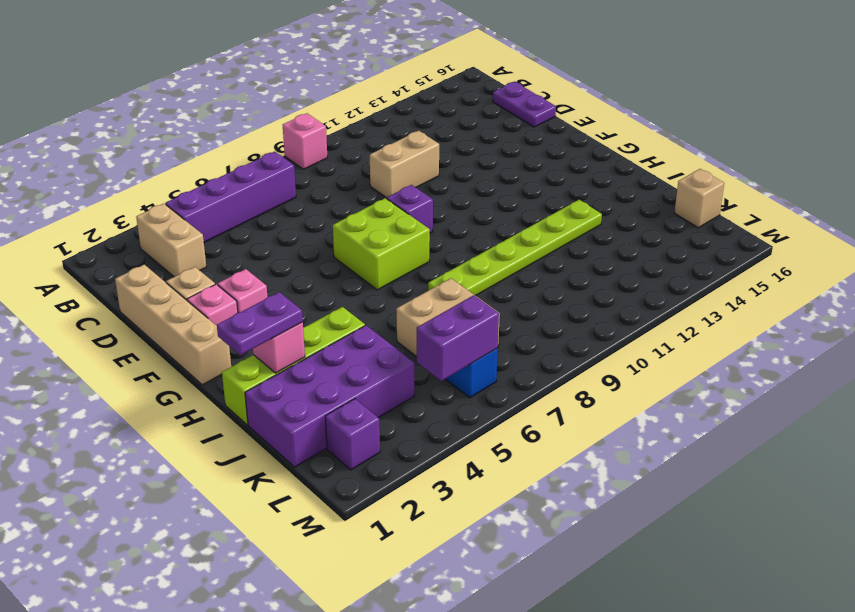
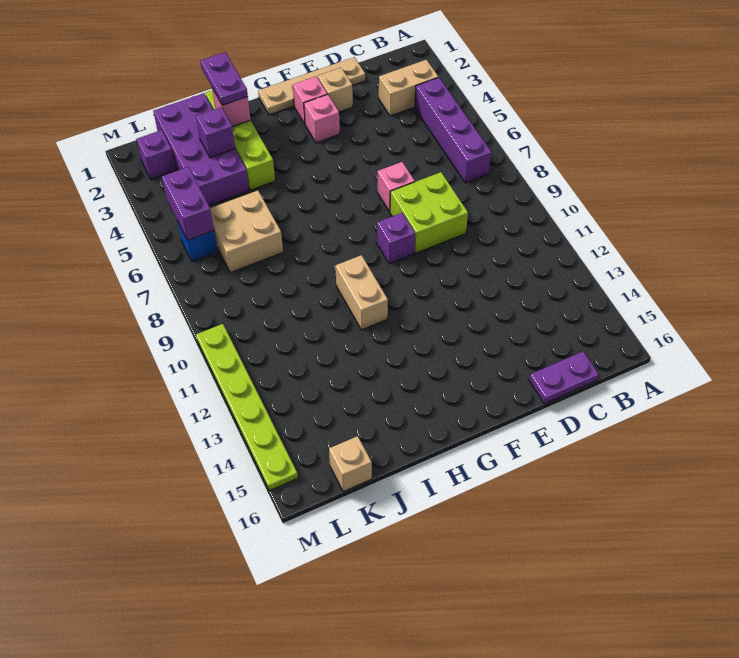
pink 1x1 brick [283,113,327,169] -> pink 1x1 brick moved to [377,162,415,212]
tan 1x4 brick [115,265,231,385] -> tan 1x4 plate [258,57,365,115]
tan 1x2 brick [370,131,439,198] -> tan 1x2 brick moved to [335,255,388,330]
lime 2x2 brick [333,198,430,290] -> lime 2x2 brick moved to [390,172,468,253]
lime 1x6 plate [428,200,602,296] -> lime 1x6 plate moved to [196,324,298,491]
none -> purple 1x1 brick [196,107,235,158]

